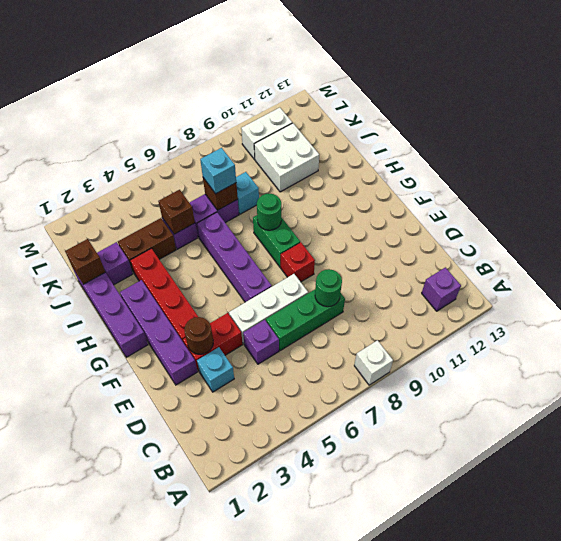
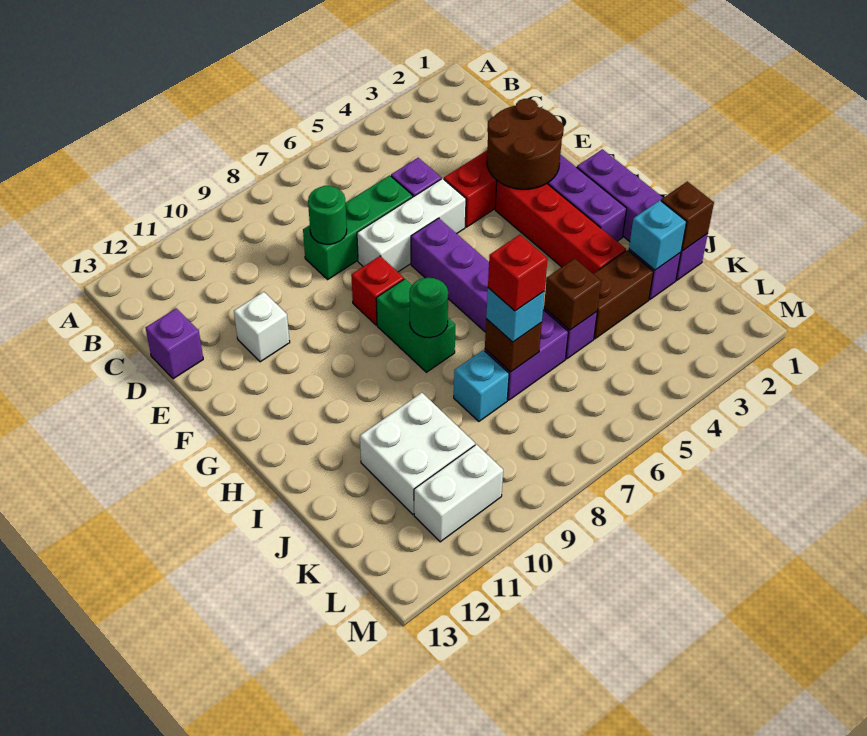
white 1x1 brick [354,340,393,385] -> white 1x1 brick moved to [234,292,290,362]
purple 1x1 brick [422,267,461,311] -> purple 1x1 brick moved to [145,308,203,379]
cyan 1x1 brick [197,347,234,392] -> cyan 1x1 brick moved to [629,200,686,270]
brown 1x1 round brick [184,317,213,354] -> brown 2x2 round brick [487,99,564,189]
none -> red 1x1 brick [488,235,548,311]

